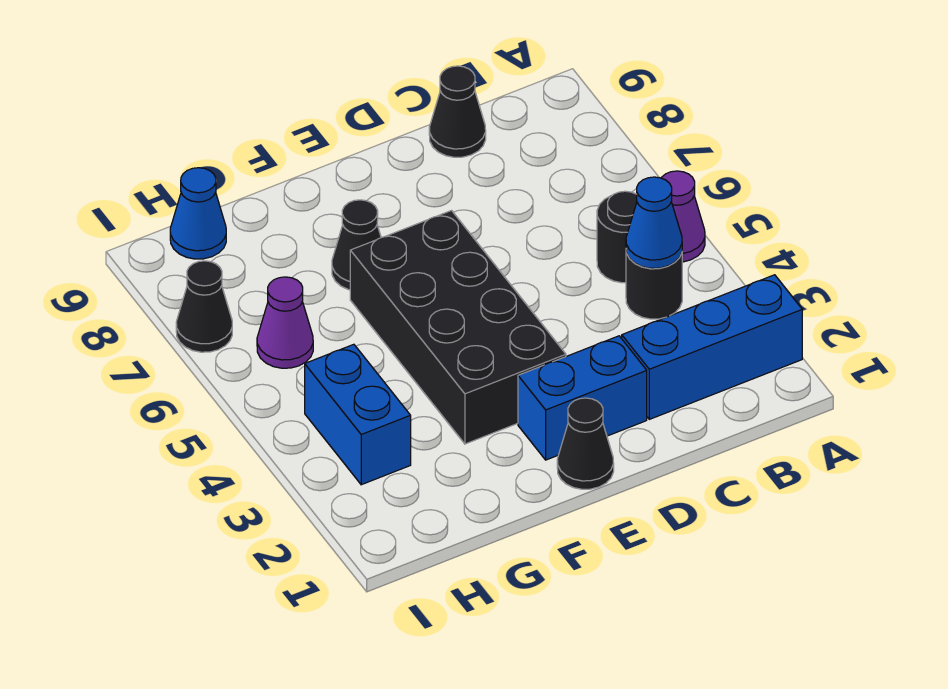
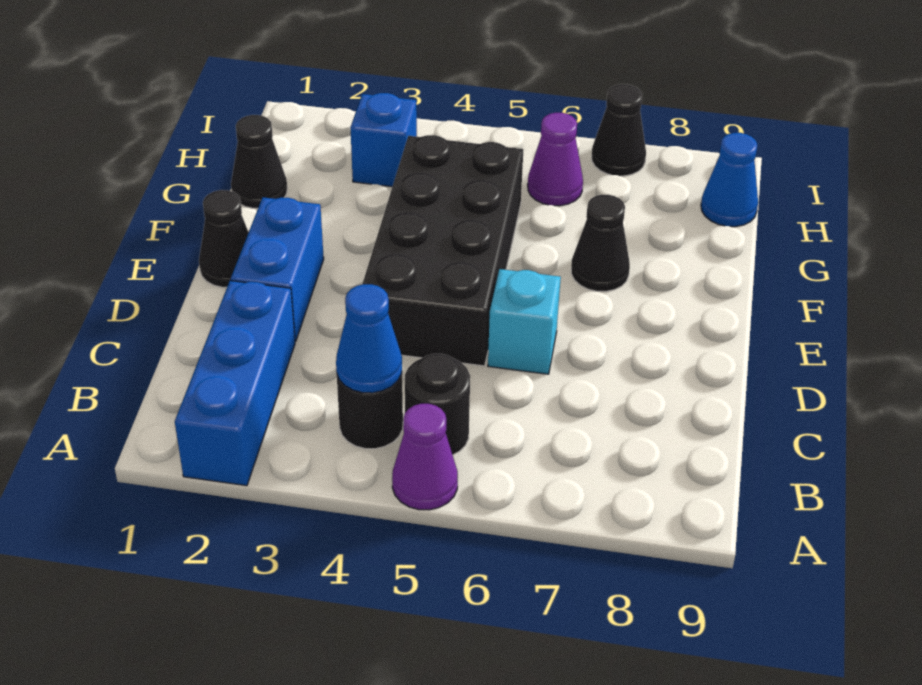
black 1x1 cone [429,66,486,157] -> black 1x1 cone moved to [231,115,287,208]
none -> cyan 1x1 brick [488,269,561,374]
black 2x4 brick [350,211,566,444] -> black 2x4 brick turned to [363,135,523,366]
blue 1x2 brick [305,344,411,485] -> blue 1x1 brick [350,93,417,187]

